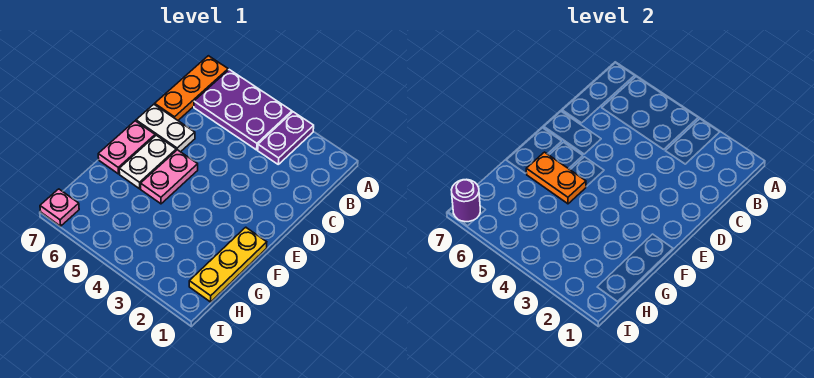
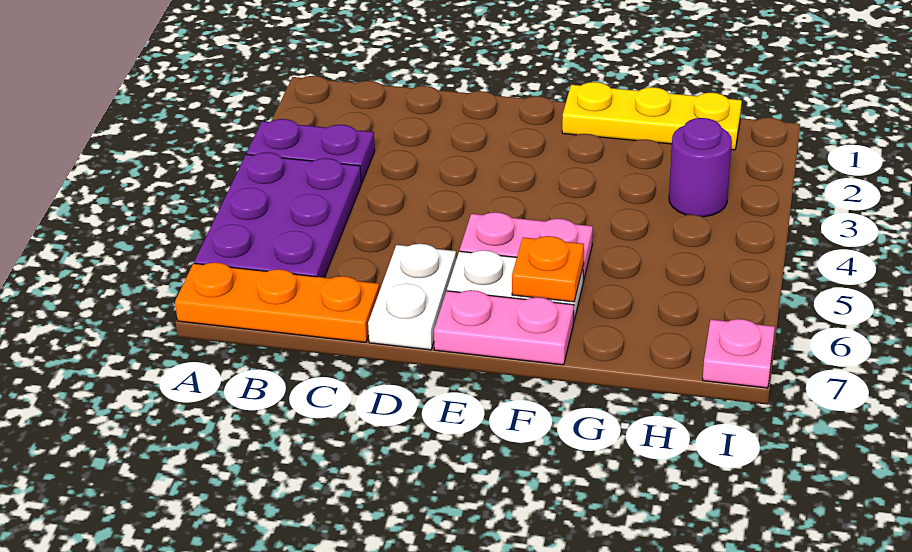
orange 1x2 plate [526,152,586,204] -> orange 1x1 plate [512,236,584,302]
purple 1x1 round brick [451,179,480,222] -> purple 1x1 round brick moved to [669,118,732,217]

